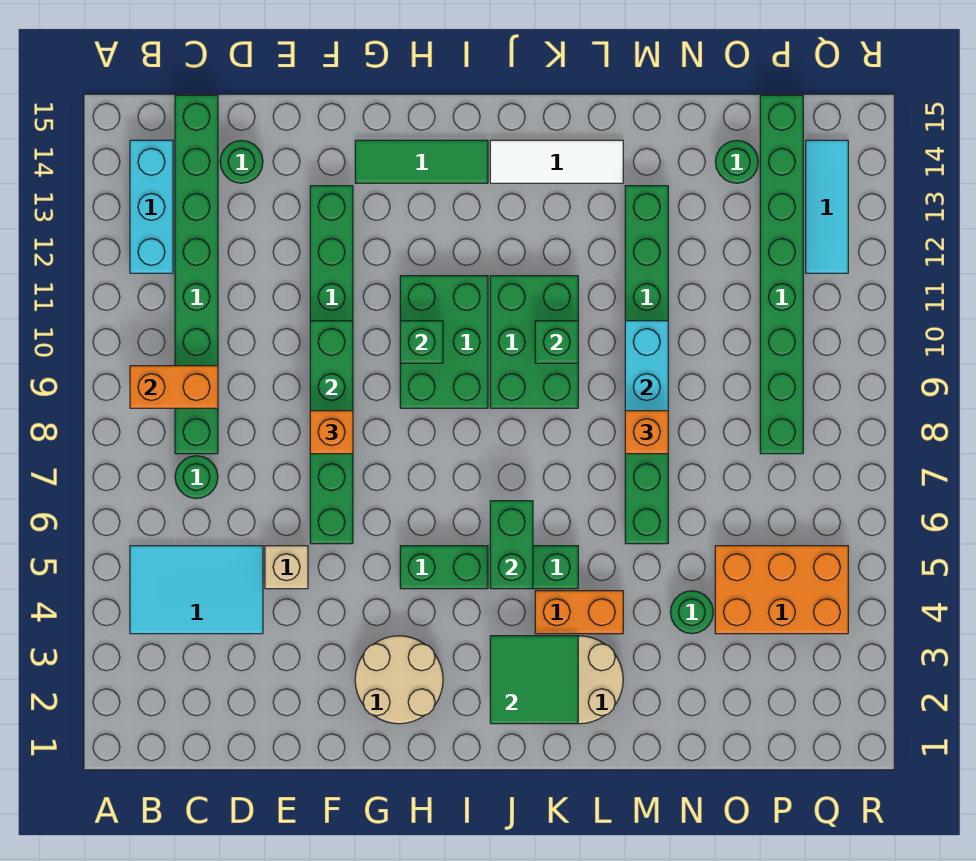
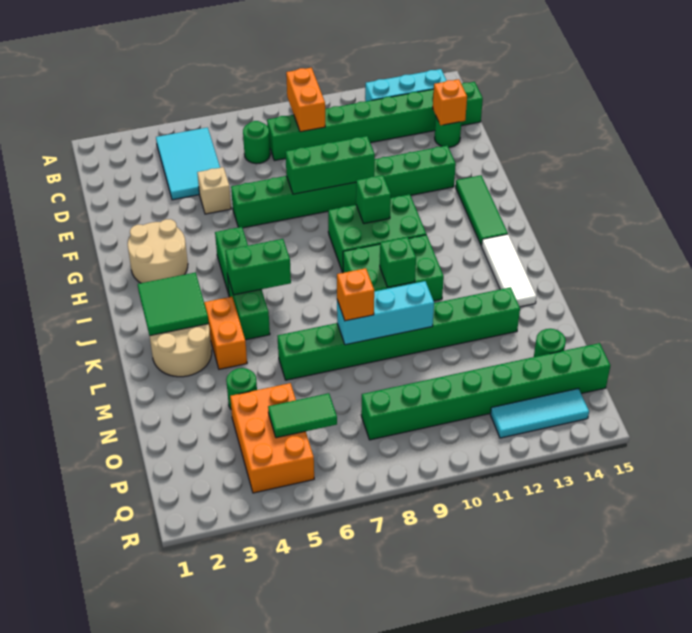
orange 1x1 brick [310,411,353,454] -> orange 1x1 brick moved to [433,79,467,125]
none -> green 1x2 tile [268,393,337,438]

